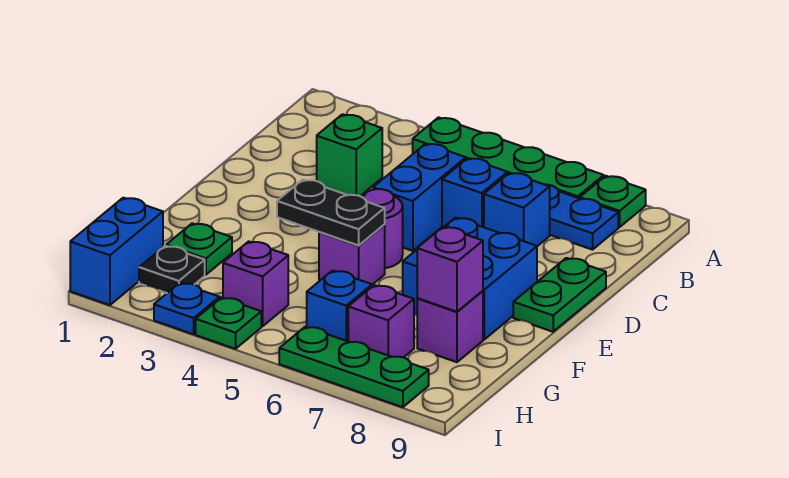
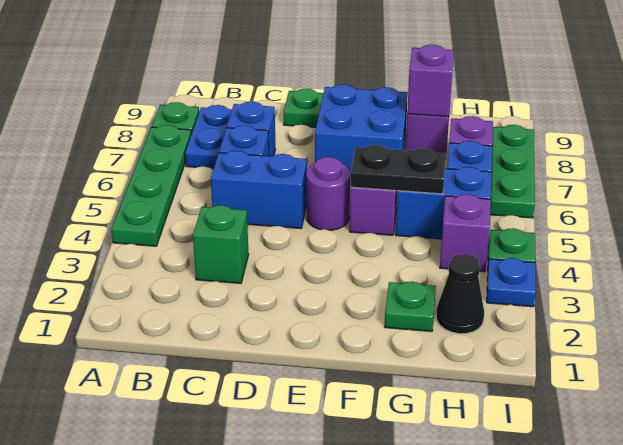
black 1x2 plate [277,180,385,245] -> black 1x2 plate turned to [350,145,446,194]
blue 1x2 brick [70,198,163,305] -> blue 1x2 brick moved to [396,167,492,239]
black 1x1 plate [139,246,205,293] -> black 1x1 cone [436,254,484,334]

